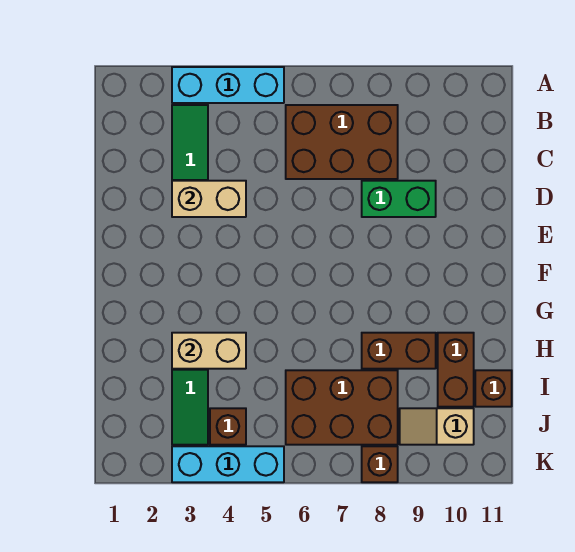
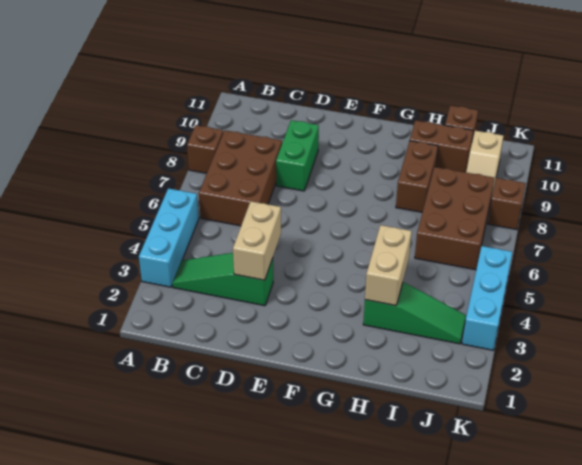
brown 1x1 brick [210,408,246,445] -> brown 1x1 brick moved to [187,125,223,173]

